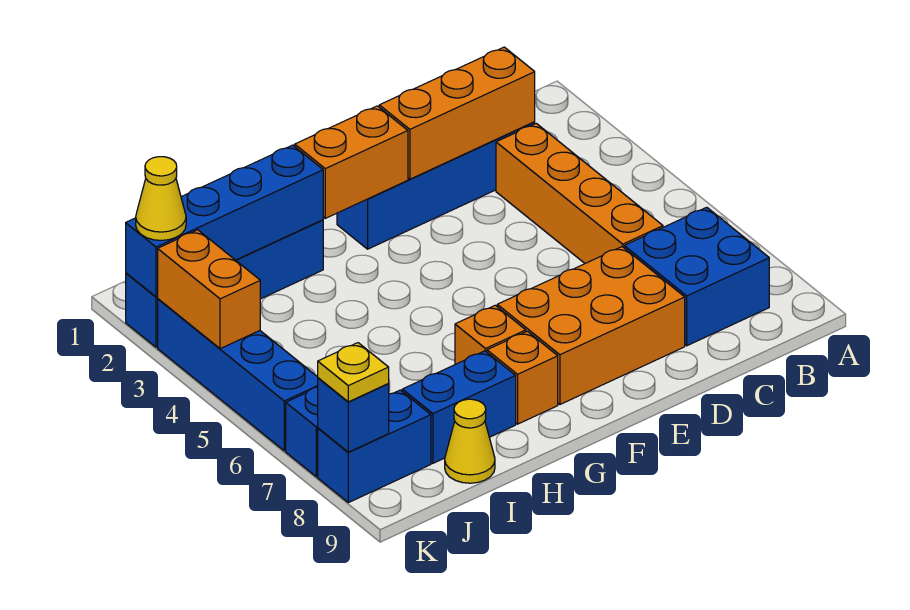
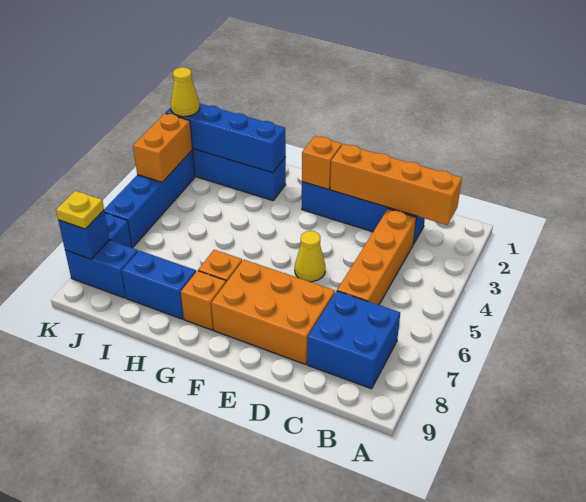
orange 1x3 brick [379,47,535,179] -> orange 1x4 brick [330,144,462,225]
orange 1x2 brick [295,106,408,218] -> orange 1x1 brick [302,136,342,189]
yellow 1x1 cone [445,399,495,483] -> yellow 1x1 cone moved to [295,231,325,282]

